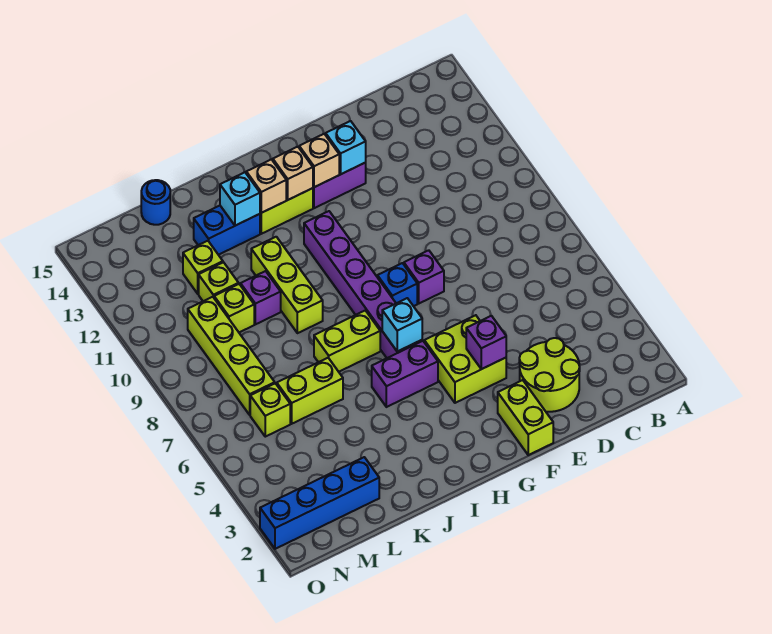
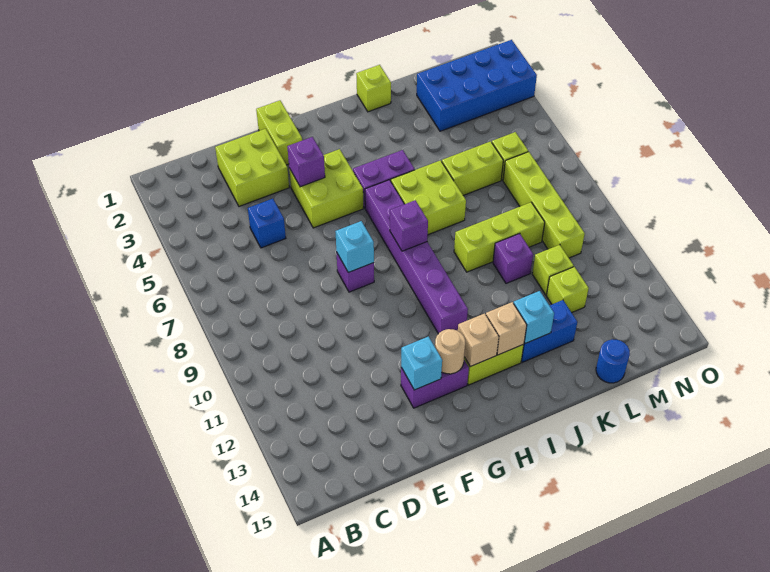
lime 2x2 round brick [519,338,580,412] -> lime 2x2 brick [215,129,289,206]
blue 1x1 brick [377,263,417,306] -> blue 1x1 brick moved to [248,199,286,248]
tan 1x1 brick [299,134,339,187] -> tan 1x1 round brick [435,329,465,374]
cyan 1x1 brick [382,298,422,352] -> cyan 1x1 brick moved to [336,221,374,272]
none -> purple 1x1 brick [390,200,428,251]
lime 1x2 brick [314,310,380,372] -> lime 2x2 brick [391,160,466,235]
lime 1x3 brick [251,237,323,333] -> lime 1x3 brick turned to [454,202,545,272]
blue 1x4 brick [260,457,379,549] -> blue 2x4 brick [417,40,537,131]
lime 1x1 brick [214,284,254,332] -> lime 1x1 brick moved to [356,65,391,112]

